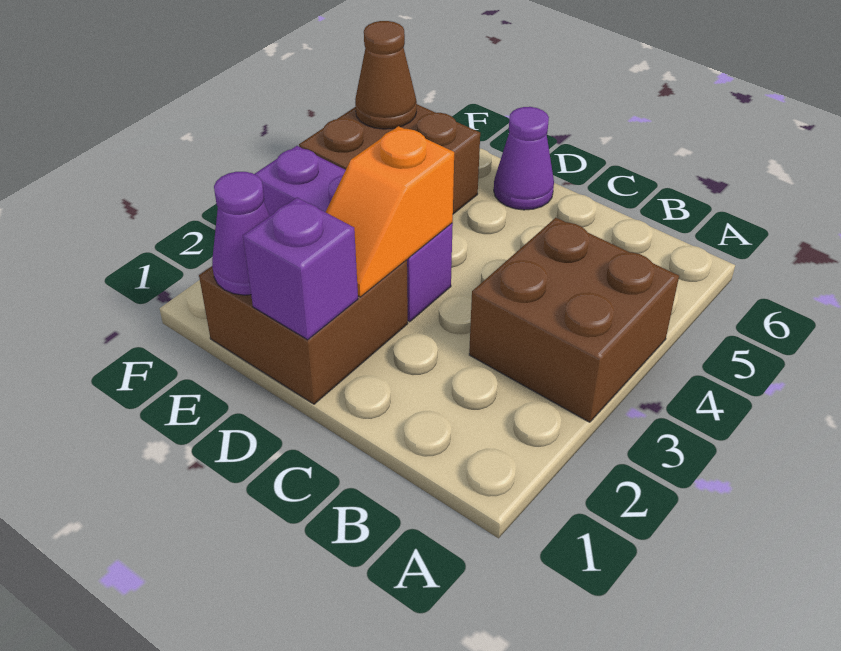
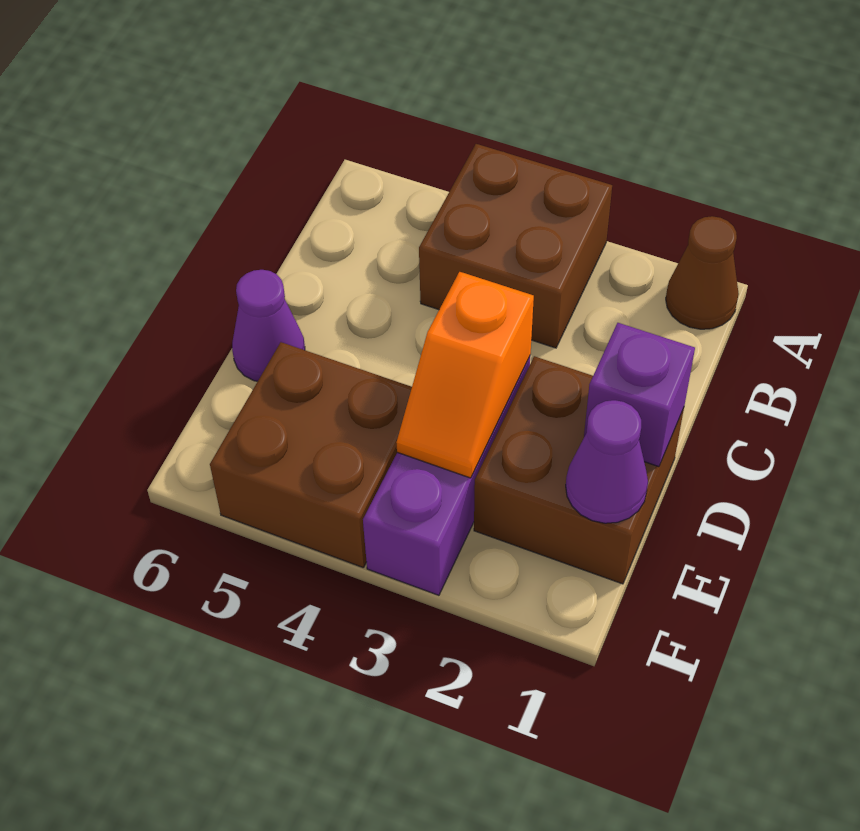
orange 1x2 slope [326,126,454,297] -> orange 1x2 slope turned to [396,272,534,478]
brown 1x1 cone [355,21,417,129] -> brown 1x1 cone moved to [666,216,739,329]

